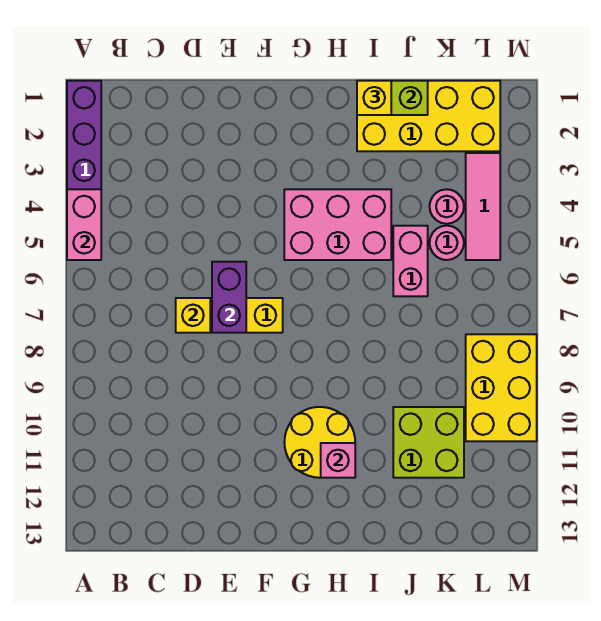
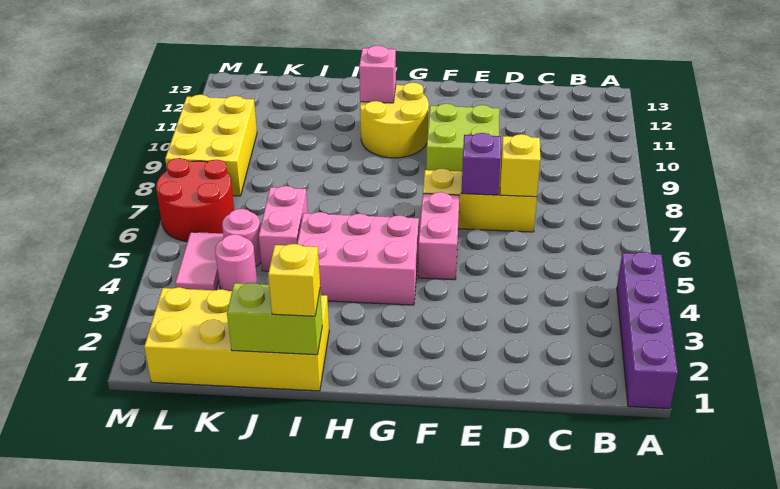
pink 1x2 brick [67,189,101,260] -> pink 1x2 brick moved to [418,192,459,280]
purple 1x2 brick [212,262,246,333] -> purple 1x1 brick [461,133,501,195]
lime 2x2 brick [393,407,464,478] -> lime 2x2 brick moved to [426,104,499,172]
pink 1x3 tile [466,153,500,260] -> pink 1x2 tile [175,232,224,290]
none -> red 2x2 round brick [156,158,234,242]

